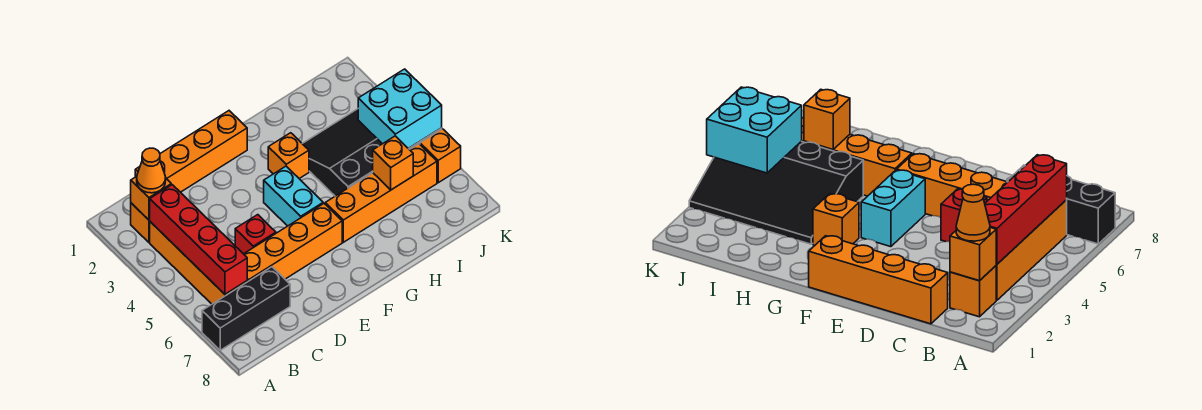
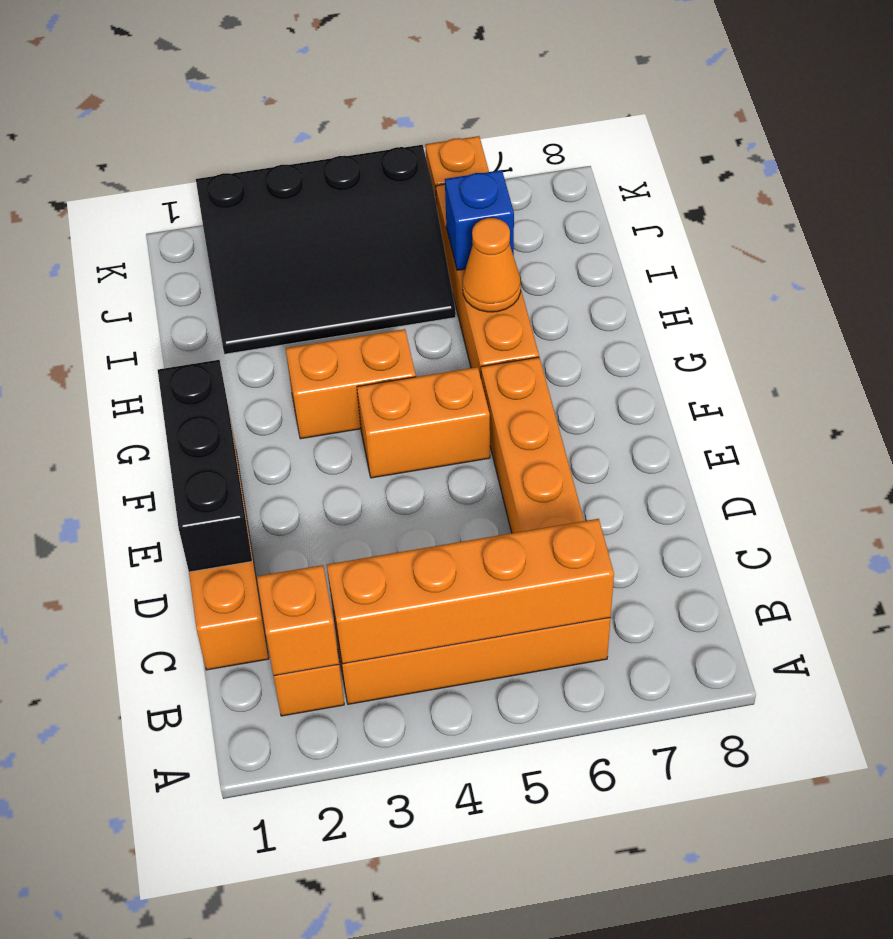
black 1x3 brick [202,267,290,350] -> black 1x3 brick moved to [158,360,252,572]
orange 1x1 cone [137,148,166,193] -> orange 1x1 cone moved to [463,218,521,312]
red 1x4 brick [150,185,247,294] -> orange 1x4 brick [327,519,614,664]
red 1x1 brick [235,215,276,254] -> none
cyan 1x2 brick [264,166,323,226] -> orange 1x2 brick [357,367,490,478]
orange 1x1 brick [268,133,309,179] -> orange 1x2 brick [286,329,416,439]
black 3x4 slope [302,109,442,196] -> black 3x4 slope turned to [196,145,456,354]
orange 1x1 brick [373,136,413,190] -> blue 1x1 brick [445,170,514,270]
cyan 2x2 brick [358,69,442,148] -> none

